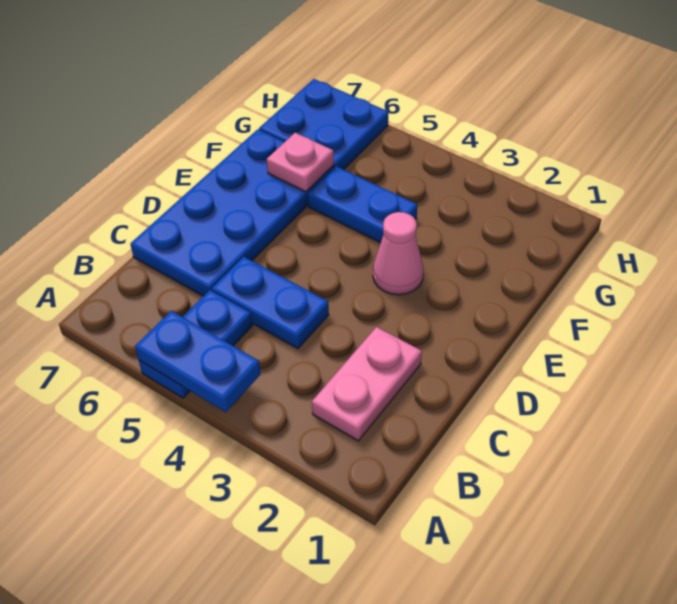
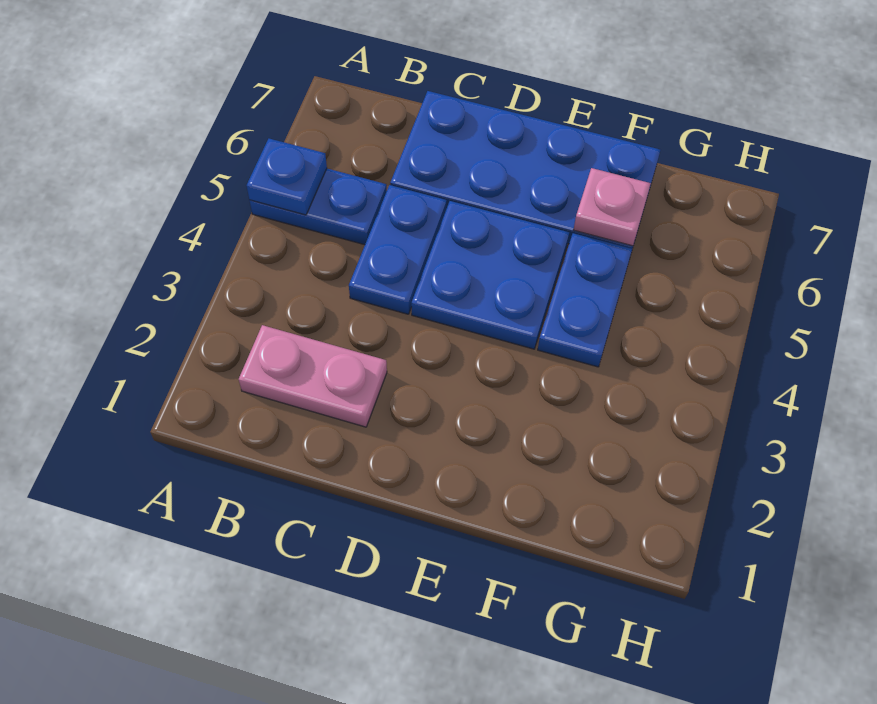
blue 1x2 plate [135,311,261,412] -> blue 1x1 plate [246,139,327,215]
pink 1x1 cone [373,212,424,295] -> none
blue 2x2 plate [259,79,388,170] -> blue 2x2 plate moved to [411,201,569,349]

